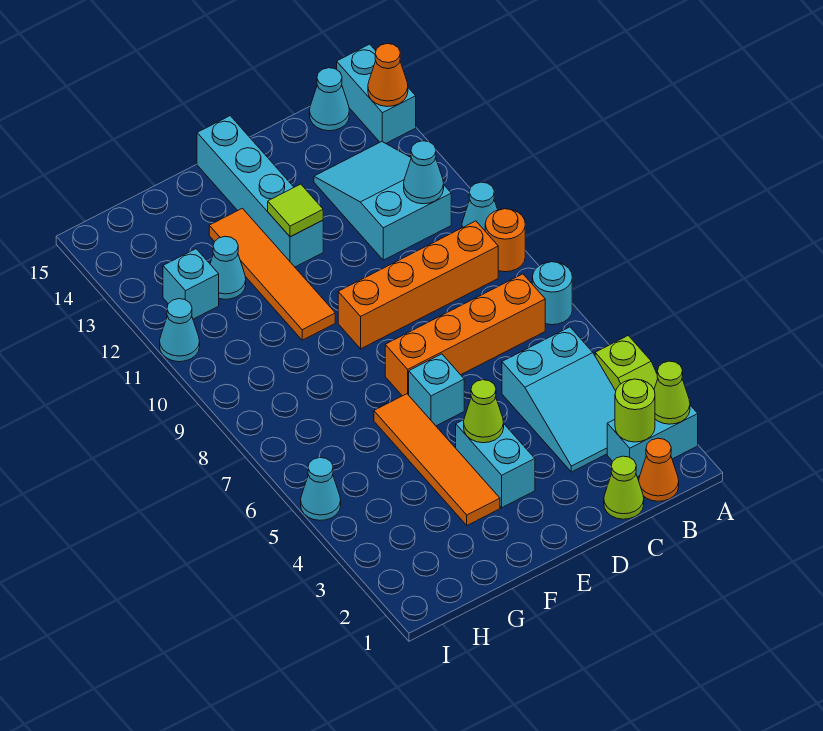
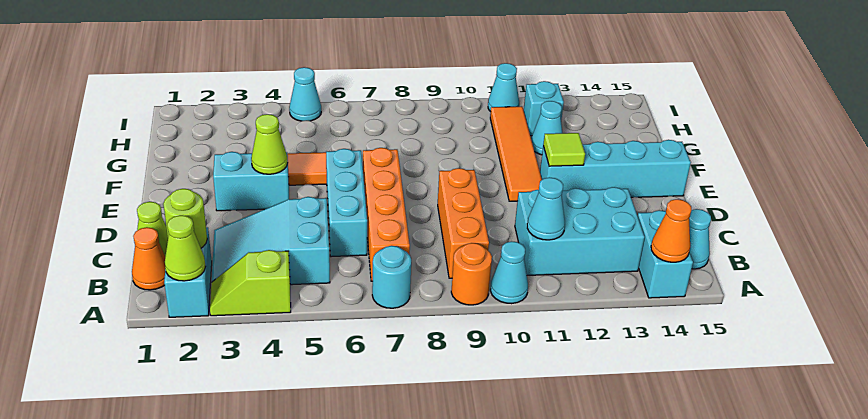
cyan 1x2 brick [337,44,416,143] -> cyan 1x2 brick turned to [638,210,693,298]
orange 1x4 brick [338,221,498,349] -> orange 1x3 brick [438,168,489,278]
cyan 2x3 slope [314,142,451,260] -> cyan 2x3 brick [515,187,645,275]
cyan 1x1 brick [409,354,464,426] -> cyan 1x3 brick [326,149,367,257]
orange 1x4 tile [209,208,335,340] -> orange 1x4 tile turned to [490,106,542,201]

